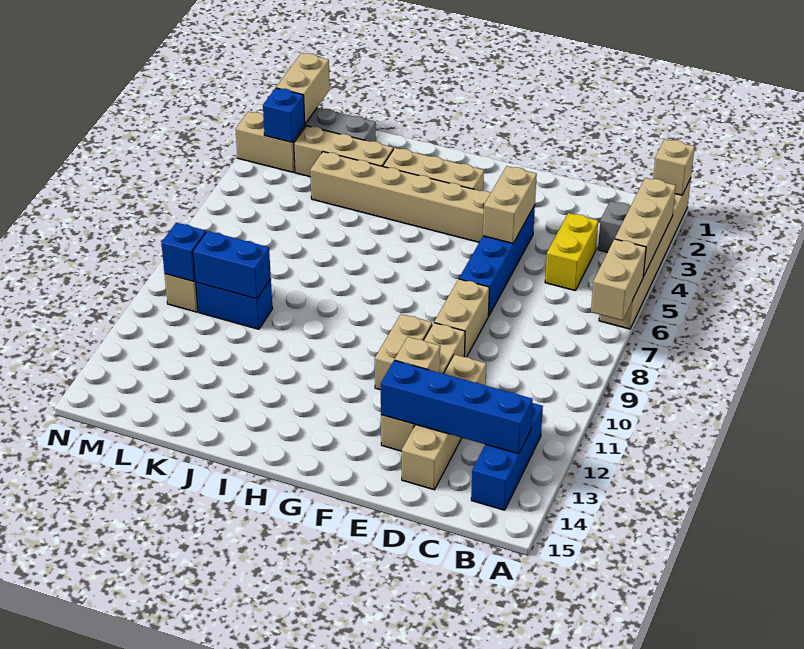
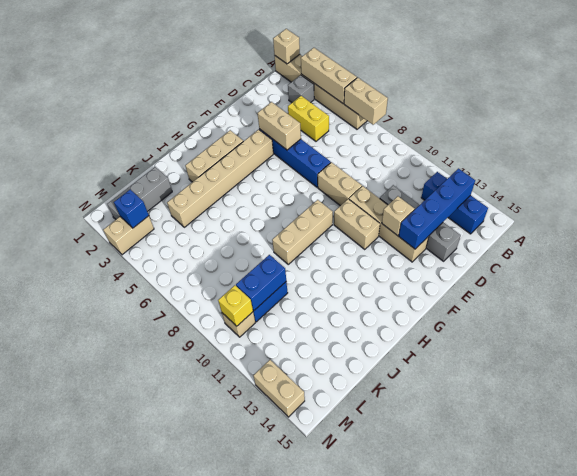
tan 1x4 brick [402,354,486,490] -> grey 1x4 brick [380,185,461,261]
tan 1x3 brick [294,126,393,177] -> tan 1x3 brick moved to [272,200,333,264]
tan 1x2 brick [276,53,330,124] -> tan 1x2 brick moved to [253,360,305,417]
blue 1x1 brick [161,223,206,282] -> yellow 1x1 brick [218,285,253,326]

